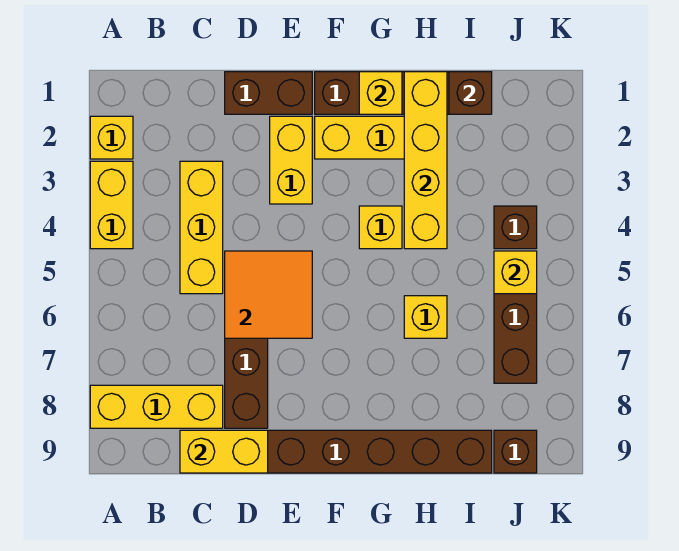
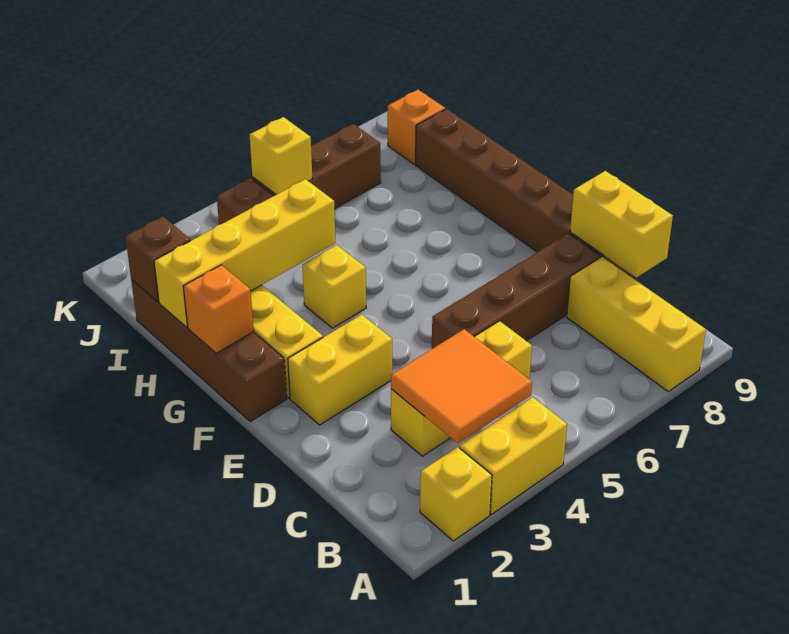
brown 1x2 brick [225,72,312,114] -> none
orange 2x2 tile [225,251,312,338] -> orange 2x2 tile moved to [391,329,532,443]
yellow 1x1 brick [359,72,402,114] -> orange 1x1 brick [183,265,254,353]
yellow 1x1 brick [404,296,447,338] -> none
brown 1x1 brick [494,430,537,473] -> orange 1x1 brick [388,90,445,164]

